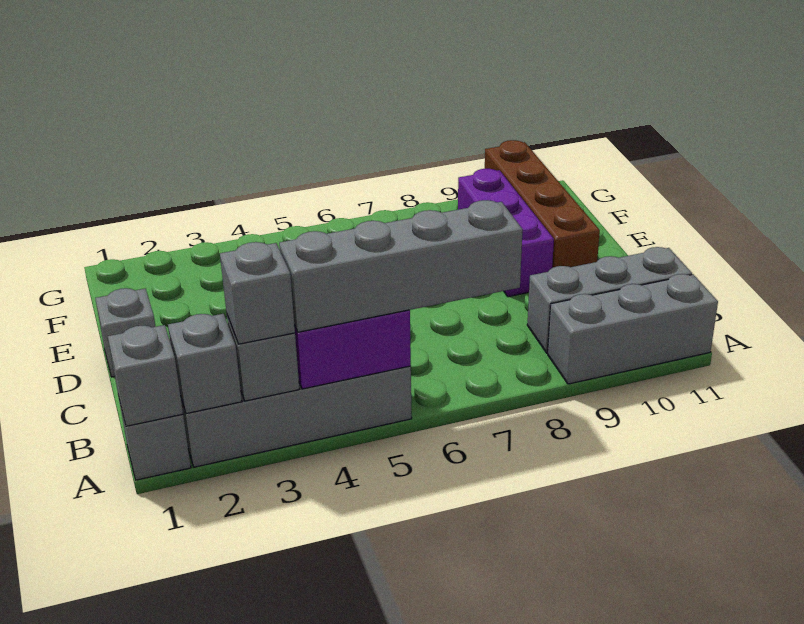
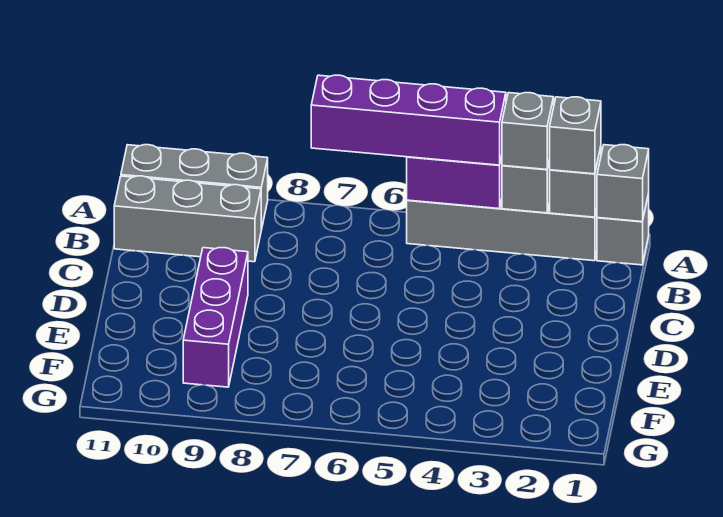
grey 1x4 brick [279,200,523,332] -> purple 1x4 brick [311,75,506,165]
grey 1x1 brick [95,288,155,377] -> grey 1x1 brick moved to [549,97,601,174]
brown 1x4 brick [485,140,600,268] -> none

